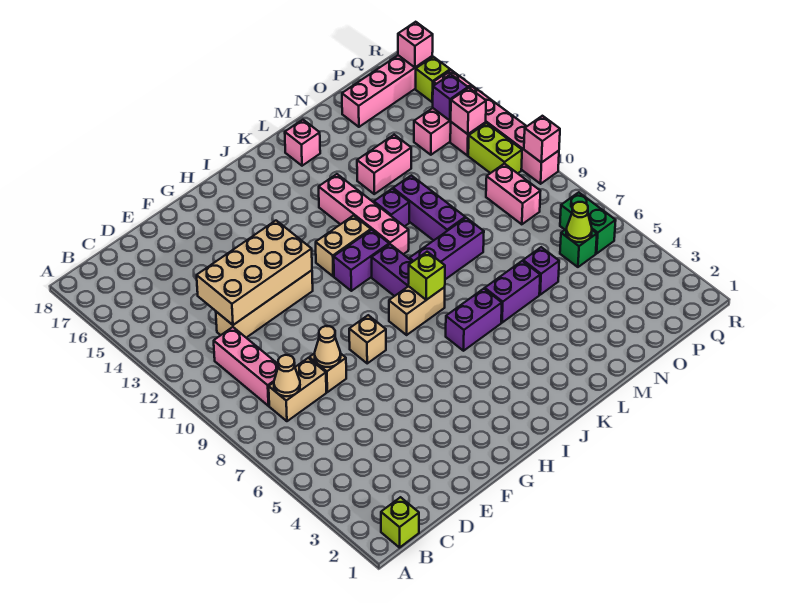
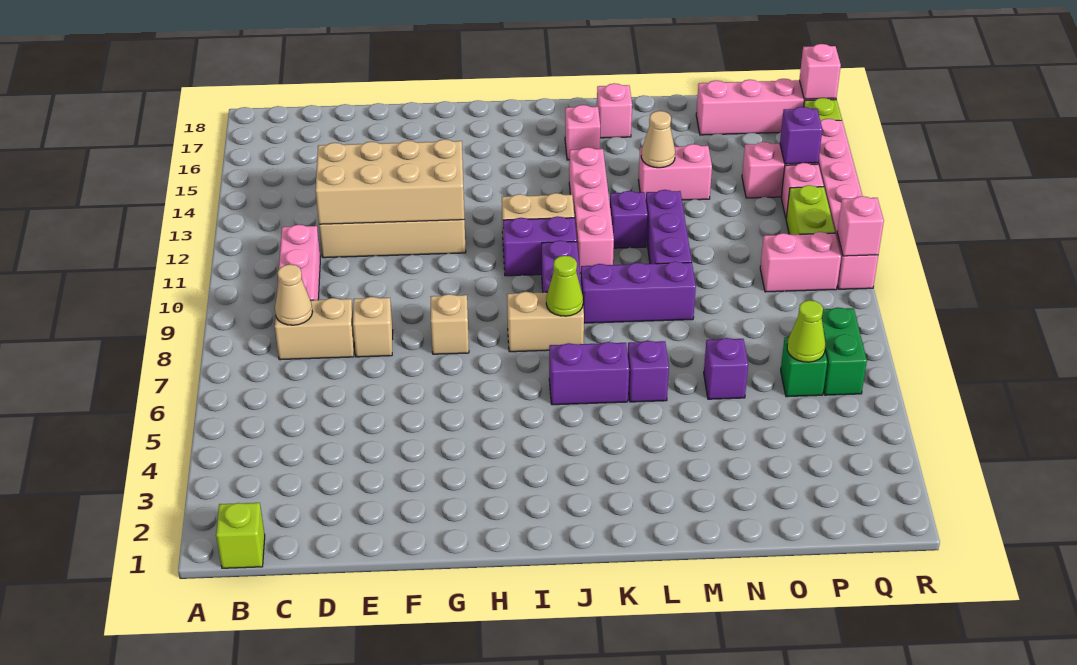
tan 1x1 cone [315,326,341,367] -> tan 1x1 cone moved to [641,111,675,168]
lime 1x1 brick [408,252,445,300] -> lime 1x1 cone [546,256,583,316]
purple 1x2 brick [485,261,540,323] -> purple 1x1 brick [628,341,669,402]
pink 1x2 brick [486,164,540,224] -> pink 1x2 brick turned to [760,232,841,292]
pink 1x1 brick [451,88,486,134] -> pink 1x1 brick moved to [565,105,600,160]

